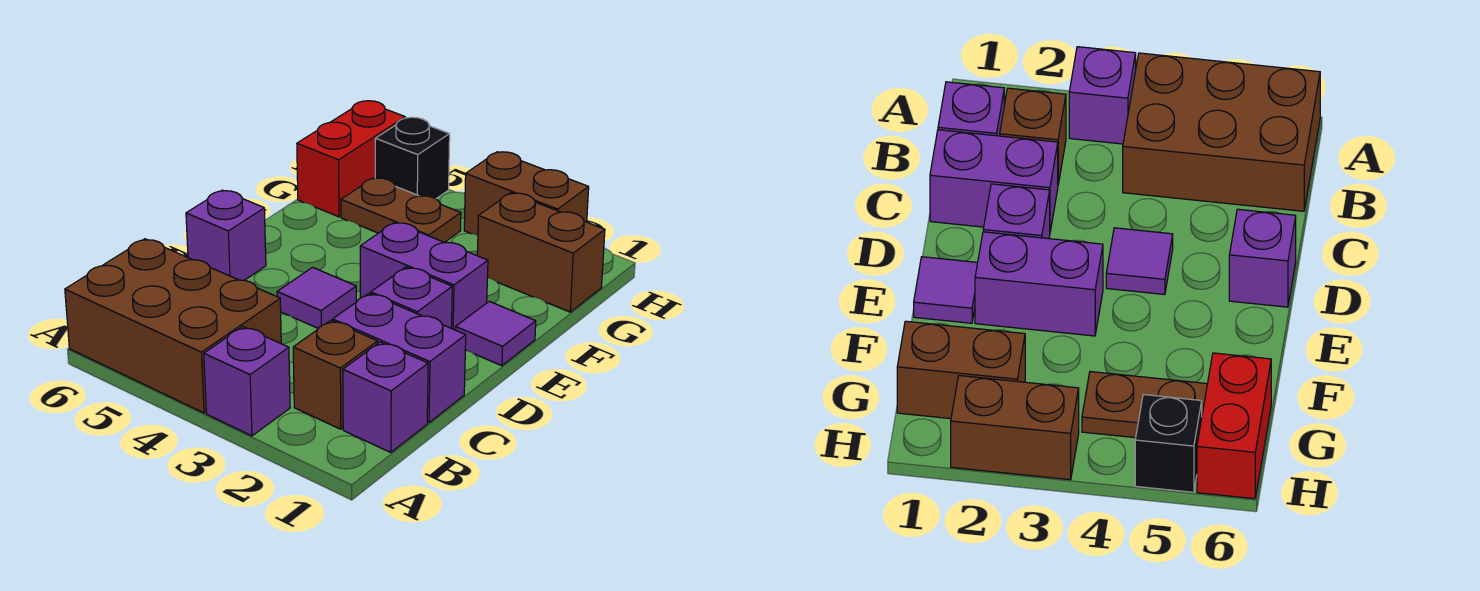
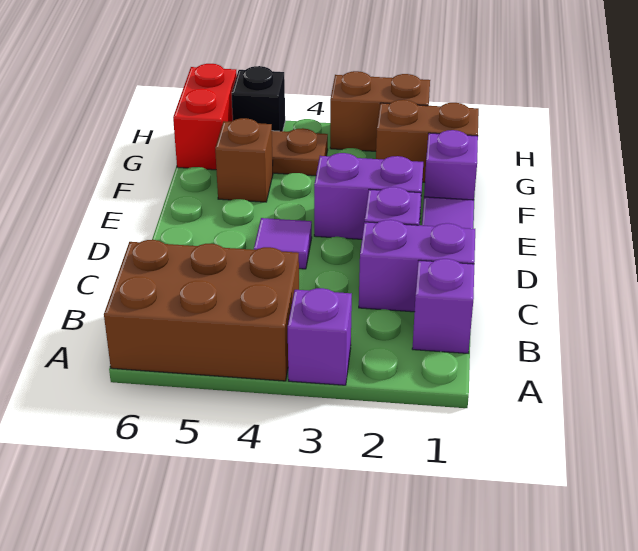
brown 1x1 brick [293,320,378,429] -> brown 1x1 brick moved to [215,118,273,202]
purple 1x1 brick [186,190,266,280] -> purple 1x1 brick moved to [424,130,478,200]

